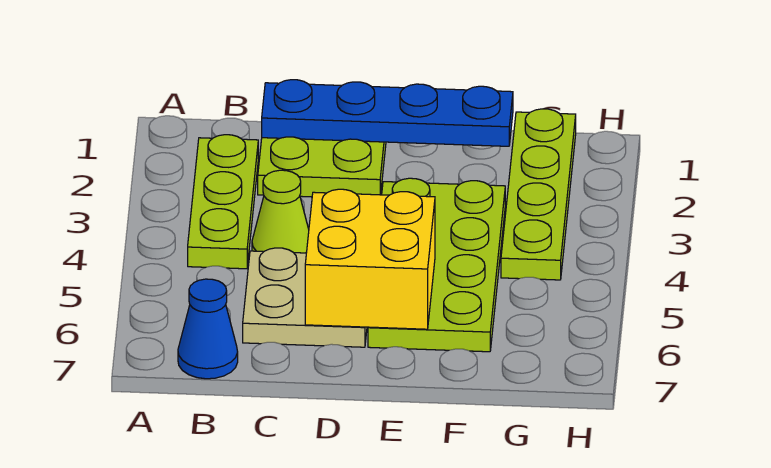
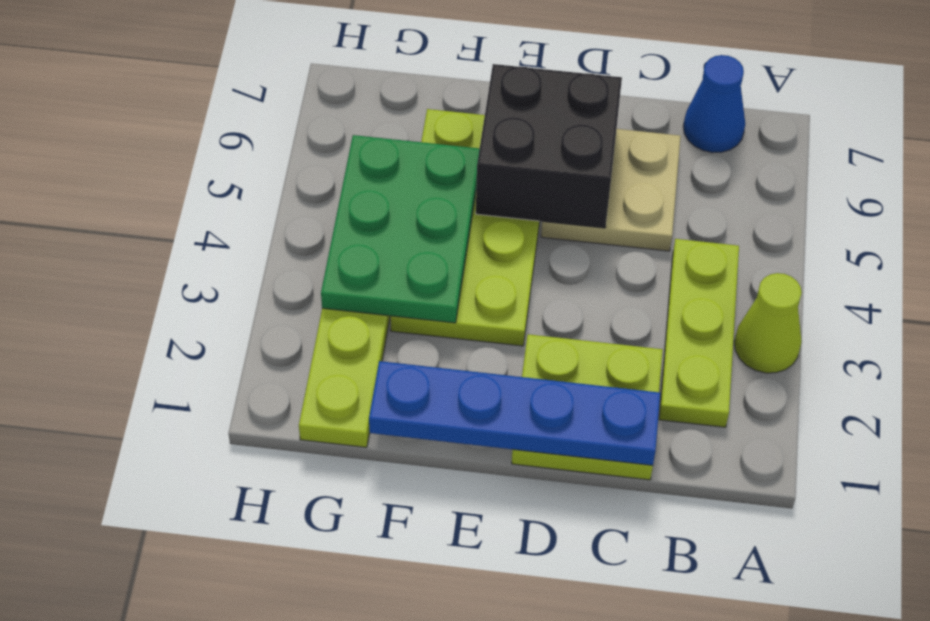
lime 1x1 cone [252,170,309,253] -> lime 1x1 cone moved to [734,273,802,373]
yellow 2x2 brick [305,189,435,329] -> black 2x2 brick [476,64,622,228]
none -> green 2x3 plate [321,135,480,323]

